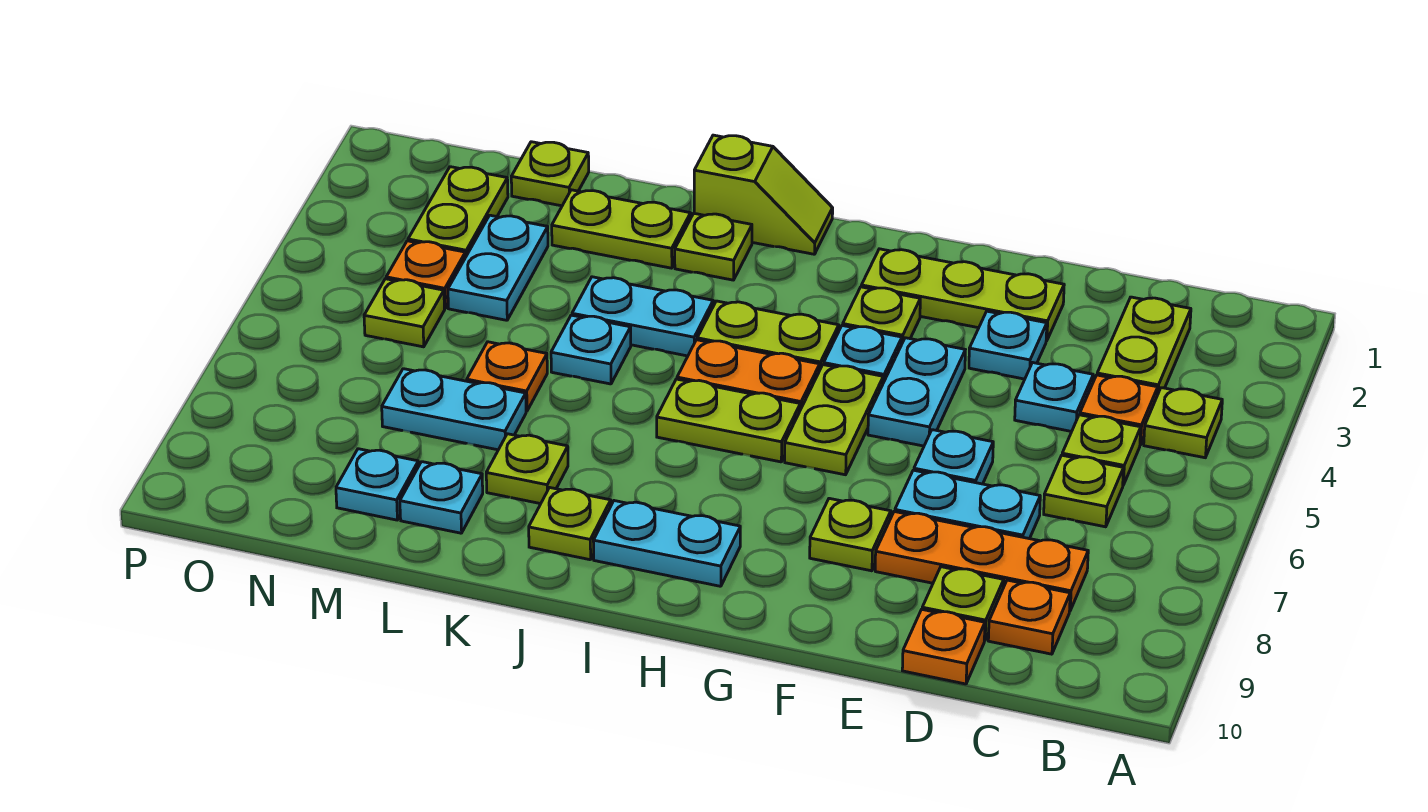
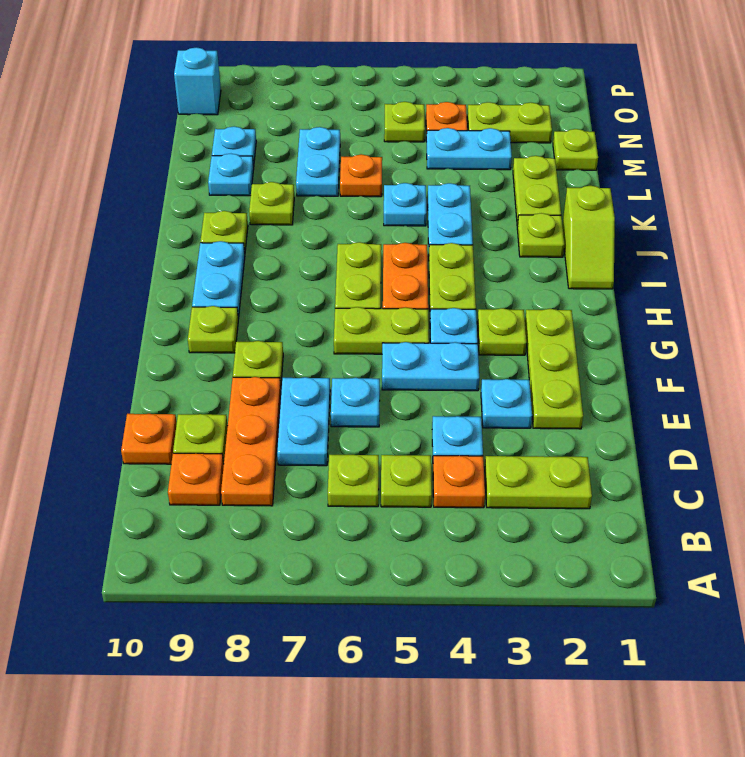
lime 1x1 plate [1144,388,1222,458] -> lime 1x1 plate moved to [188,306,238,353]
none -> cyan 1x1 brick [174,47,221,115]

